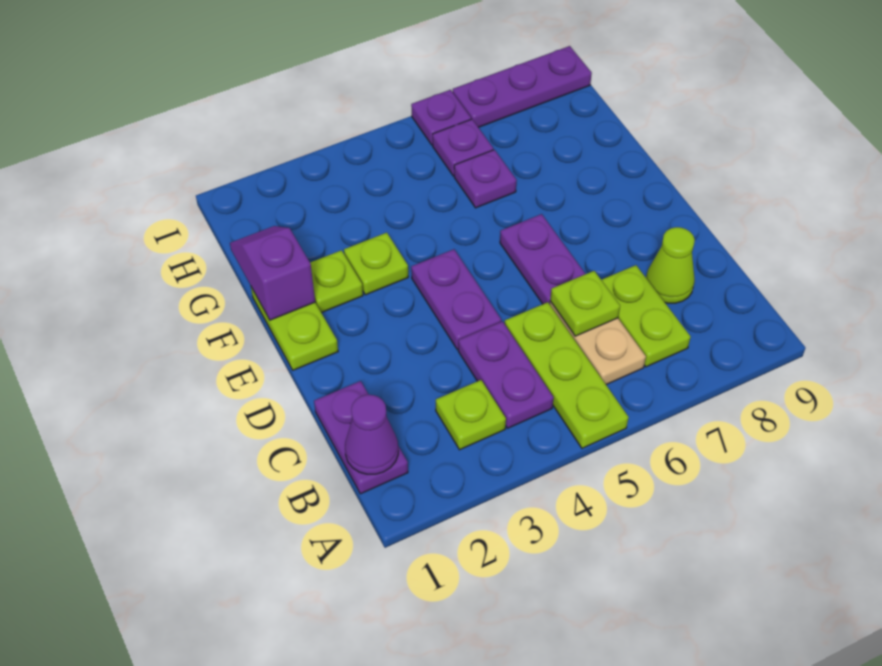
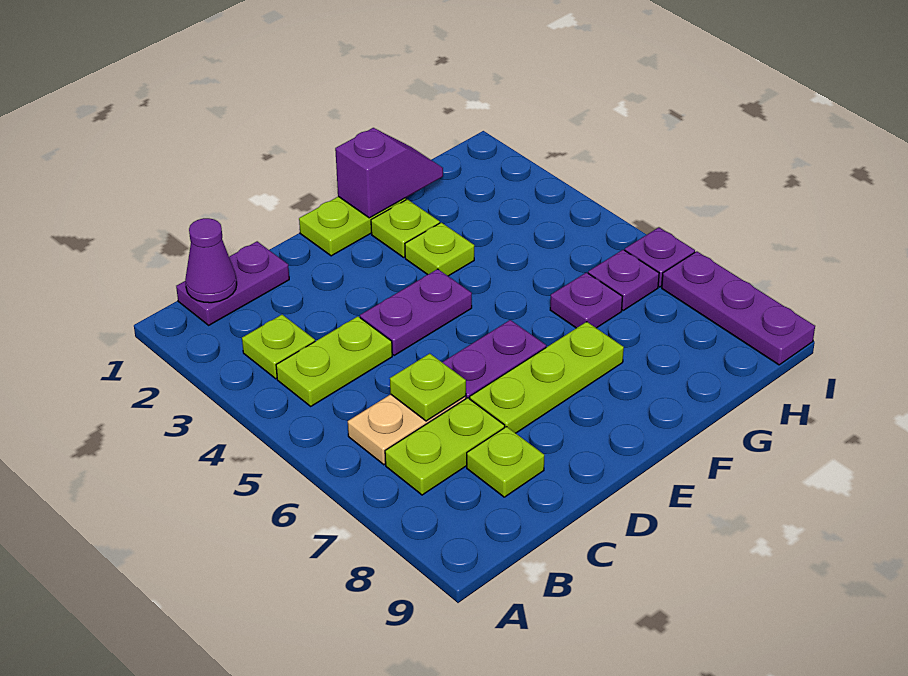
lime 1x3 plate [505,302,629,448] -> lime 1x3 plate moved to [470,322,624,433]
purple 1x2 plate [458,321,554,428] -> lime 1x2 plate [276,316,392,406]
lime 1x1 cone [646,227,695,303] -> lime 1x1 plate [467,427,544,497]

